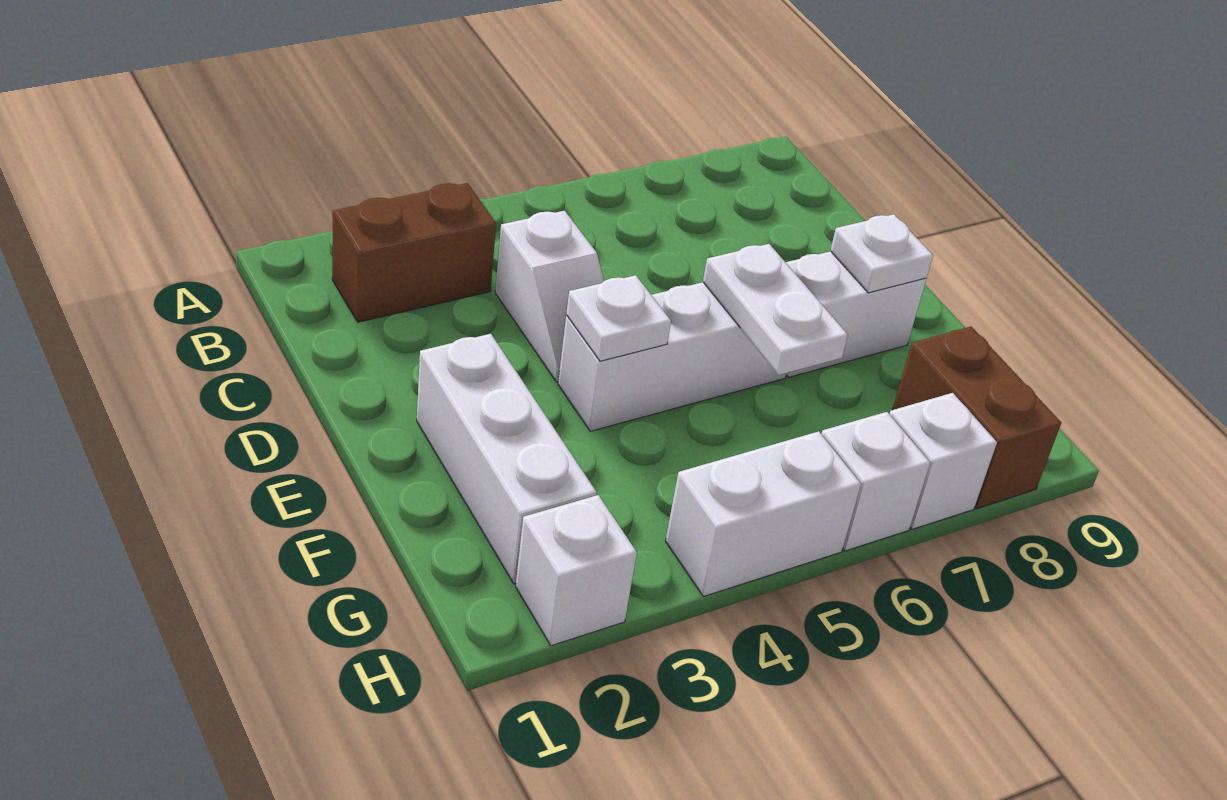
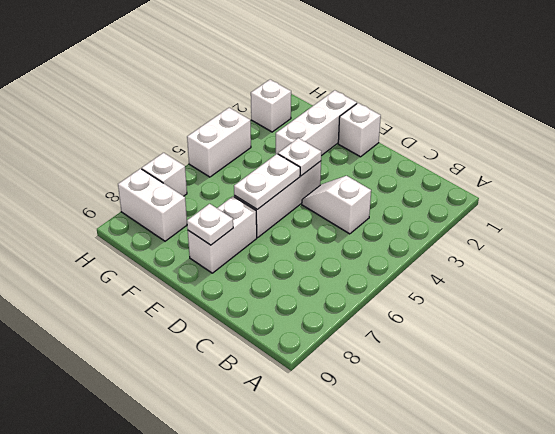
brown 1x2 brick [332,183,496,322] -> none
white 1x3 brick [417,334,597,584] -> white 1x3 brick turned to [276,90,357,156]
white 1x2 plate [703,244,848,375] -> white 1x2 plate turned to [234,154,300,209]
brown 1x2 brick [892,327,1061,508] -> white 1x2 brick [118,169,187,241]
white 1x1 brick [821,412,930,551] -> white 1x1 brick moved to [338,103,381,157]

